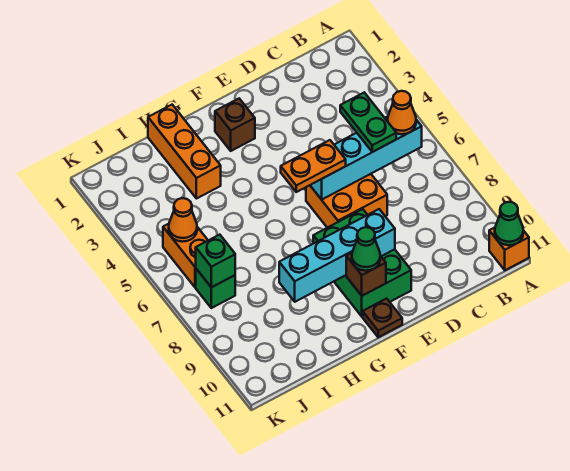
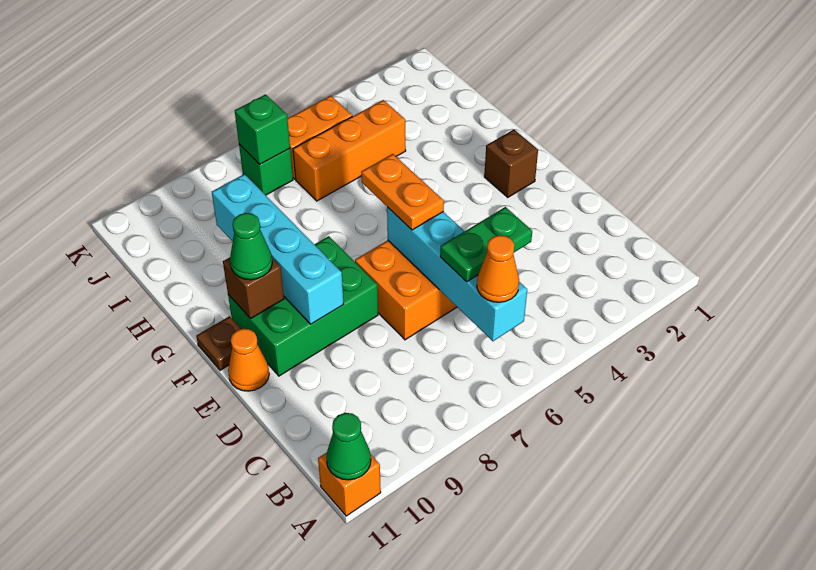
orange 1x3 brick [148,105,221,199] -> orange 1x3 brick moved to [293,100,406,201]
orange 1x1 cone [169,198,197,242] -> orange 1x1 cone moved to [228,329,269,391]

